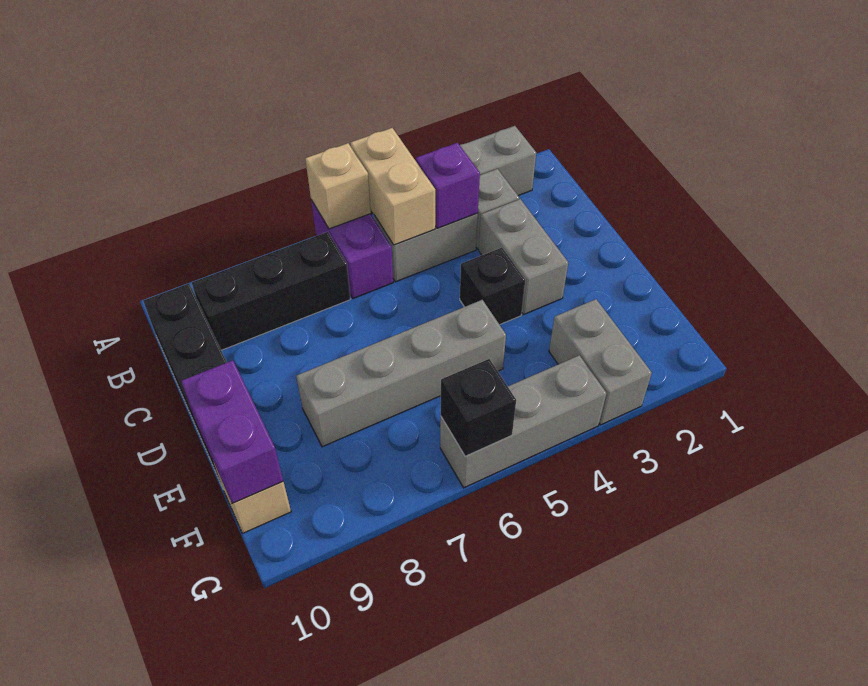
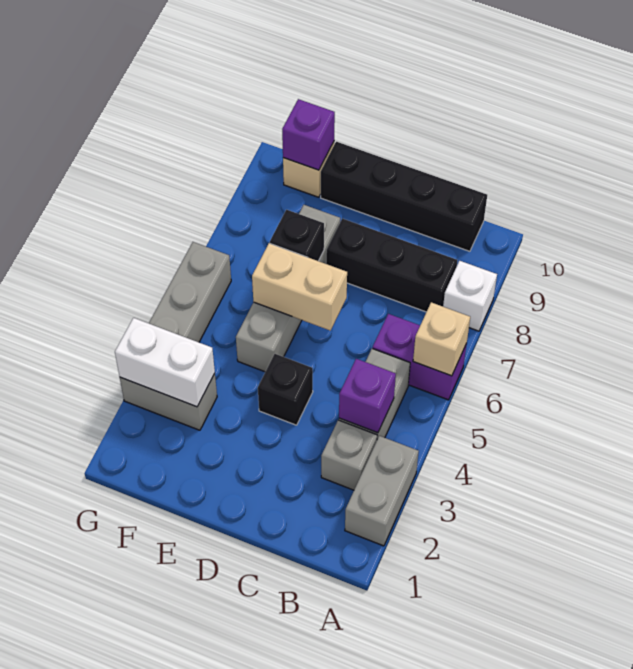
tan 1x2 brick [351,128,435,245] -> tan 1x2 brick moved to [252,243,347,331]
none -> white 1x1 brick [443,261,497,331]
black 1x3 brick [192,232,350,350] -> black 1x3 brick turned to [326,218,457,312]
grey 1x2 brick [479,199,568,315] -> none
purple 1x2 brick [181,360,283,504] -> purple 1x1 brick [282,99,335,170]
none -> white 1x2 brick [115,318,215,407]
black 1x1 brick [441,359,516,456] -> black 1x1 brick moved to [270,210,324,261]

